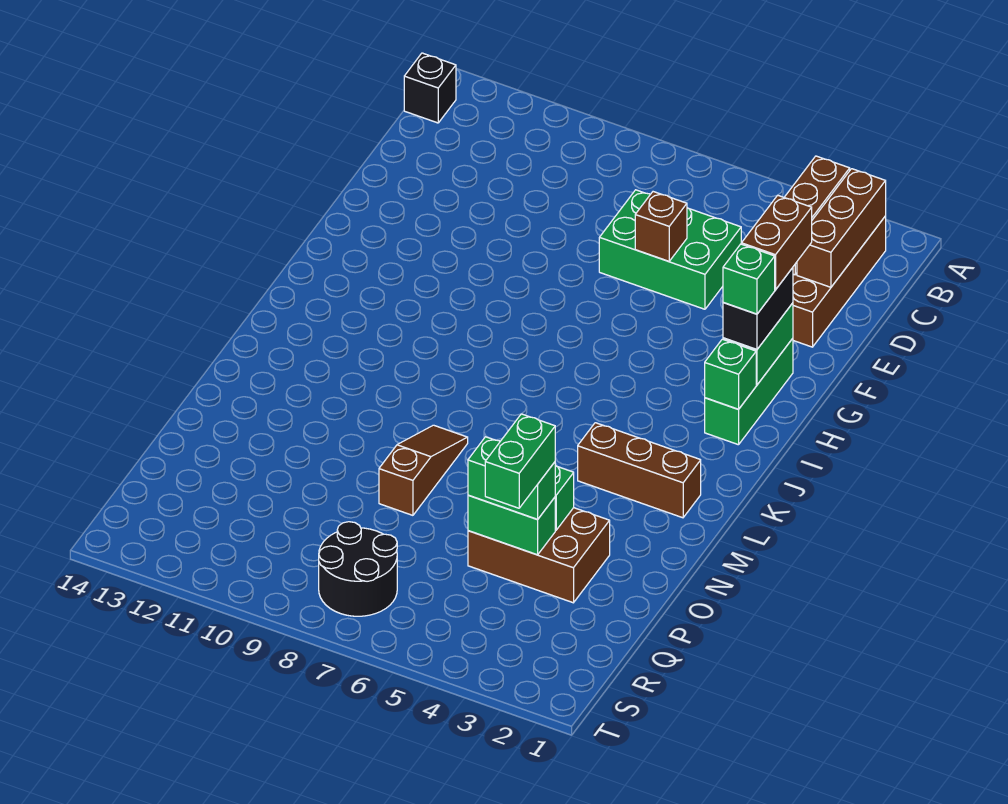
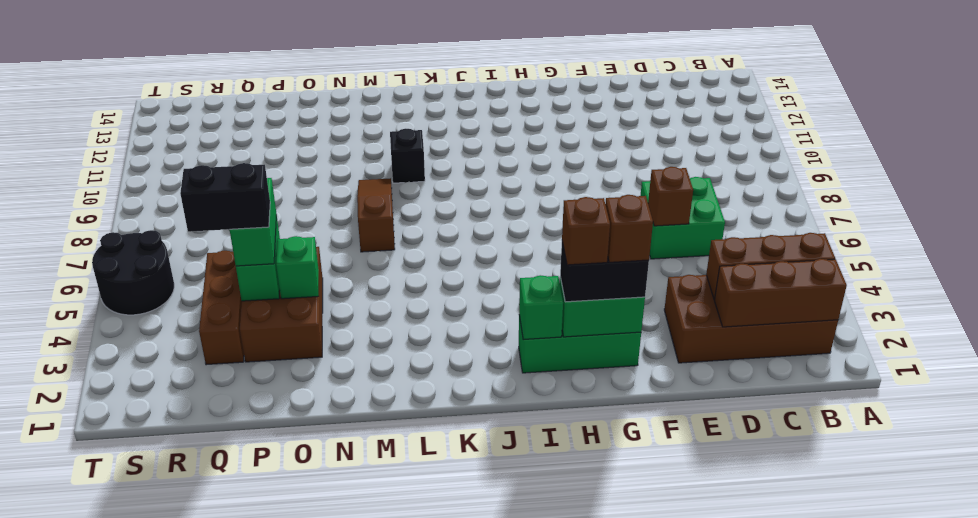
black 1x1 brick [404,53,456,123] -> black 1x1 brick moved to [390,129,425,183]
green 2x3 brick [599,190,741,309] -> green 2x2 brick [640,177,725,259]
brown 1x2 brick [741,195,812,290] -> brown 1x1 brick [605,195,653,262]
green 1x1 brick [723,244,775,314] -> brown 1x1 brick [562,197,610,265]
brown 1x3 brick [578,423,701,518] -> brown 1x3 brick moved to [199,251,244,365]
brown 1x3 slope [379,425,468,515] -> brown 1x3 slope turned to [357,178,395,252]
green 1x2 brick [485,414,555,508] -> black 1x2 brick [180,163,270,232]
black 2x2 round brick [319,522,397,616] -> black 2x2 round brick moved to [92,230,174,315]

